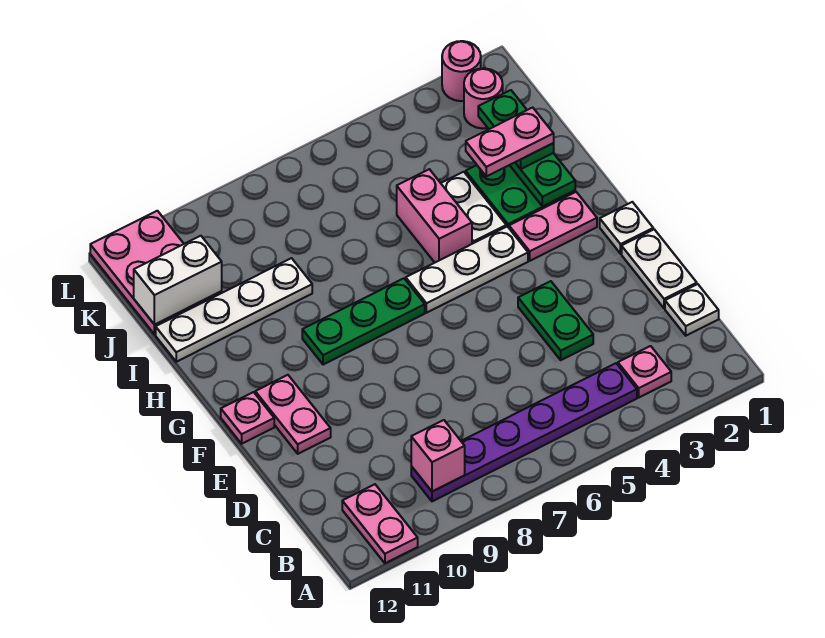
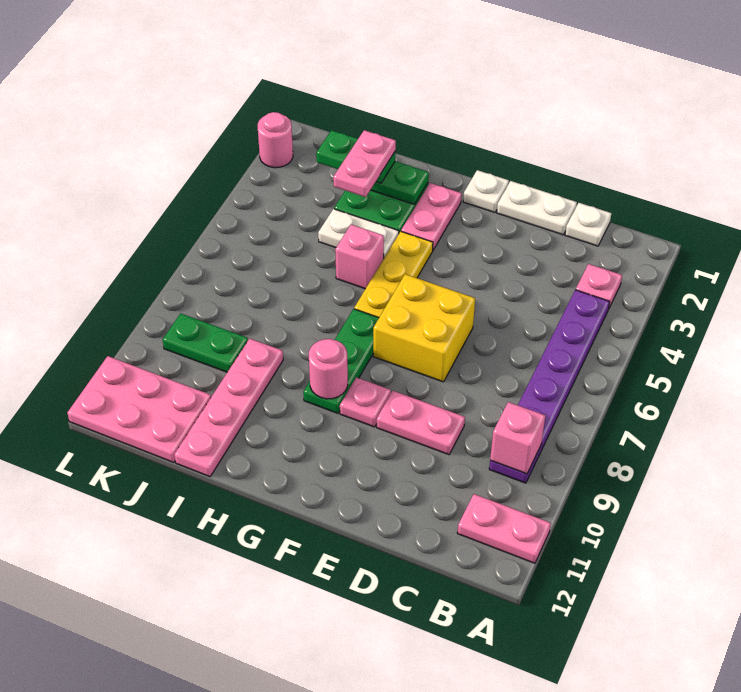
green 1x2 plate [518,281,593,360] -> green 1x2 plate moved to [163,313,248,372]
none -> yellow 2x2 brick [373,274,475,382]
pink 1x2 plate [255,375,331,454] -> pink 1x2 plate moved to [377,391,465,455]
pink 1x1 plate [221,392,274,444] -> pink 1x1 plate moved to [340,377,391,427]
white 1x3 plate [406,226,528,313] -> yellow 1x3 plate [354,231,433,318]
pink 1x2 brick [397,169,472,263] -> pink 1x1 brick [335,225,384,289]
white 1x4 plate [156,258,312,362] -> pink 1x4 plate [174,339,283,477]
white 1x2 brick [134,236,222,325] -> none
pink 1x1 round brick [464,68,503,128] -> pink 1x1 round brick moved to [309,339,348,399]

